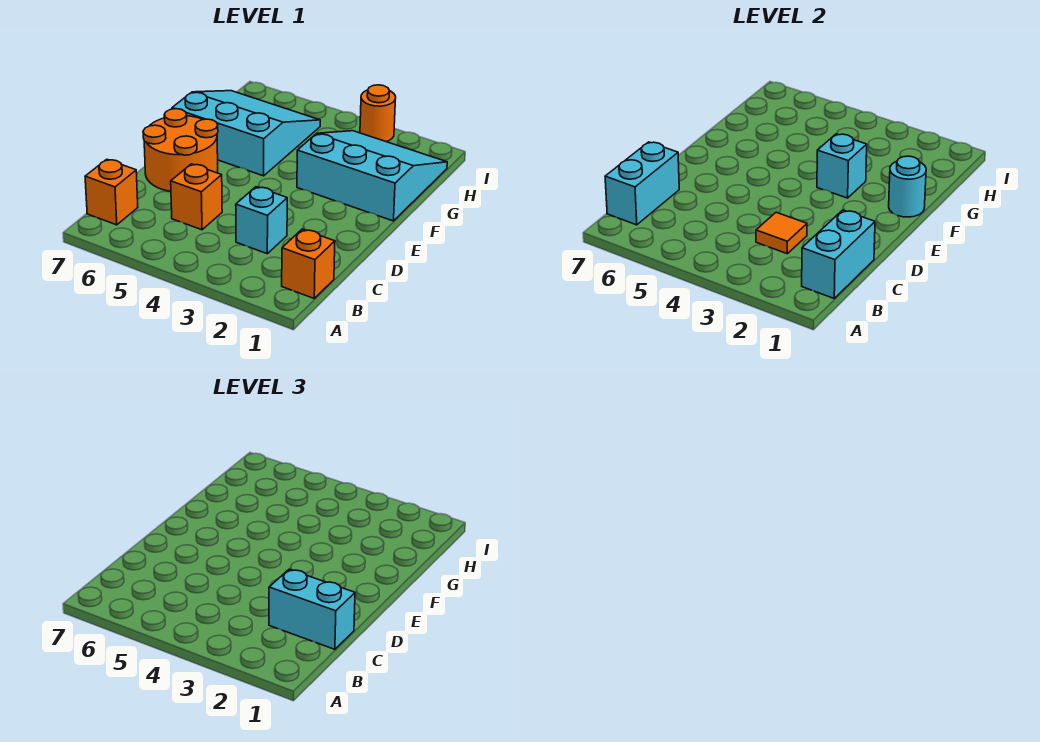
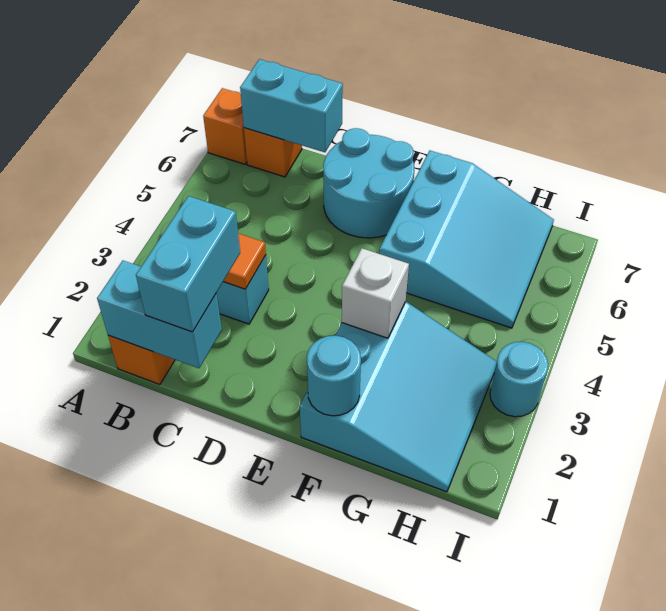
orange 1x1 brick [171,164,222,230] -> orange 1x1 brick moved to [203,88,247,164]
orange 2x2 round brick [143,109,218,191] -> cyan 2x2 round brick [323,128,414,238]
cyan 1x1 brick [817,134,867,198] -> white 1x1 brick [342,248,409,338]
orange 1x1 round brick [360,85,396,142] -> cyan 1x1 round brick [490,342,548,417]

